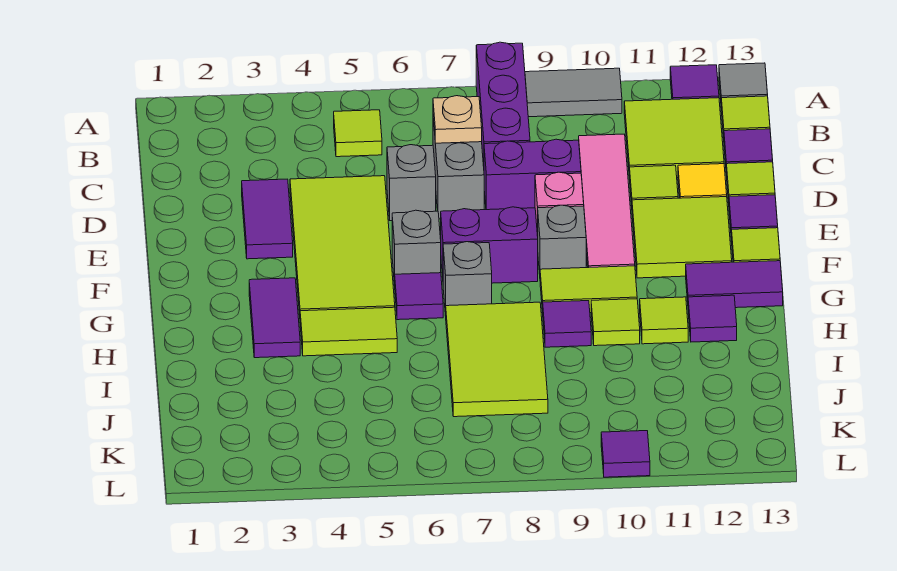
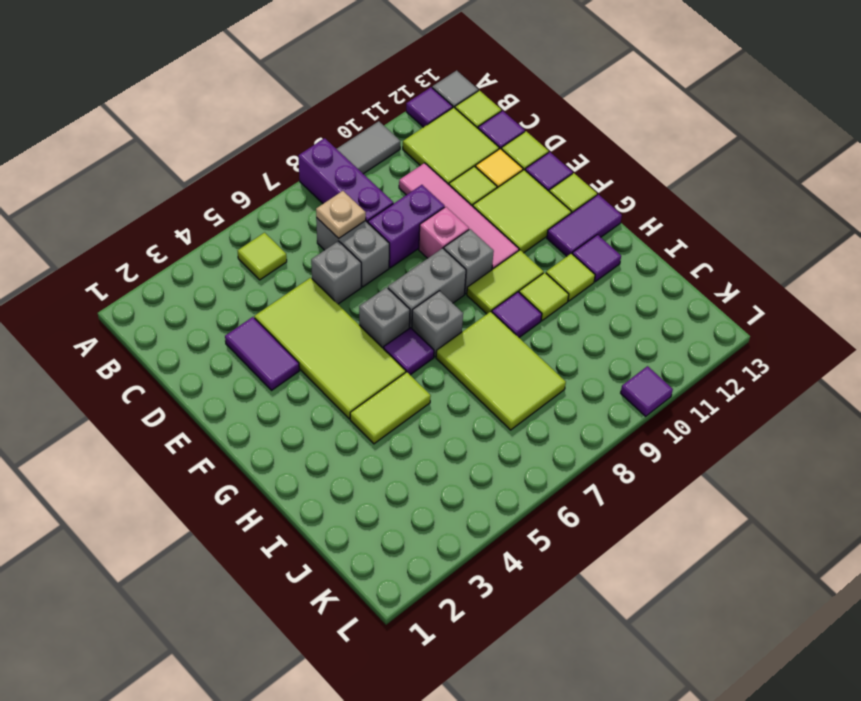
purple 1x2 brick [441,207,538,283] -> grey 1x2 brick [388,248,466,328]
purple 1x2 tile [249,278,300,358] -> none

